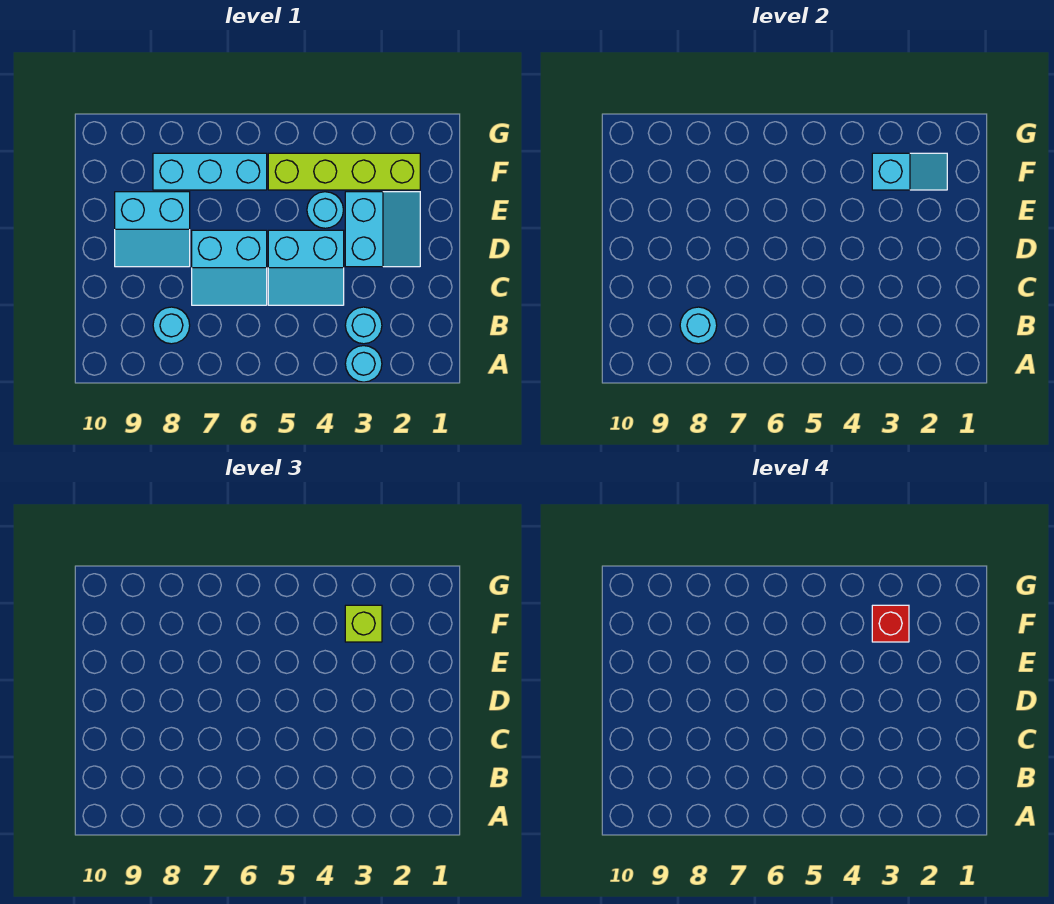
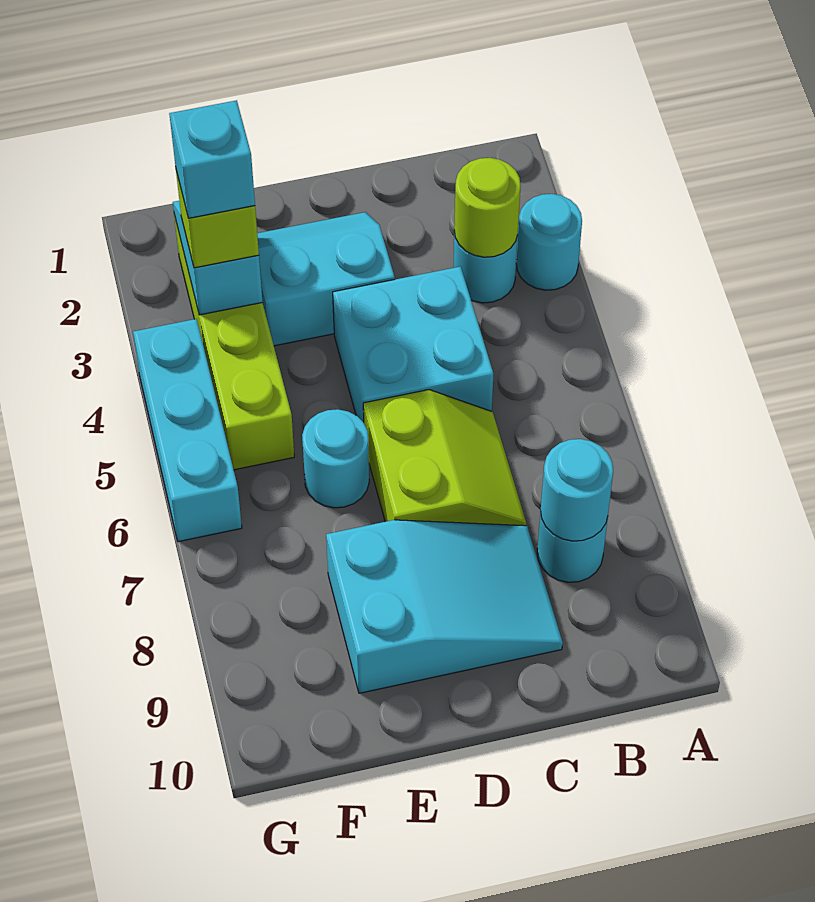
none -> lime 1x1 round brick [454,158,521,257]
cyan 2x2 slope [268,230,344,305] -> cyan 2x2 brick [333,267,493,422]
cyan 2x2 slope [192,230,267,305] -> lime 2x2 slope [363,390,526,526]
cyan 2x2 slope [115,192,190,267] -> cyan 2x3 slope [326,520,563,693]
cyan 1x1 round brick [307,192,343,228] -> cyan 1x1 round brick moved to [302,409,369,508]
red 1x1 brick [872,605,909,642] -> cyan 1x1 brick [169,100,255,218]
cyan 1x3 brick [153,153,267,190] -> cyan 1x3 brick moved to [133,319,242,542]

